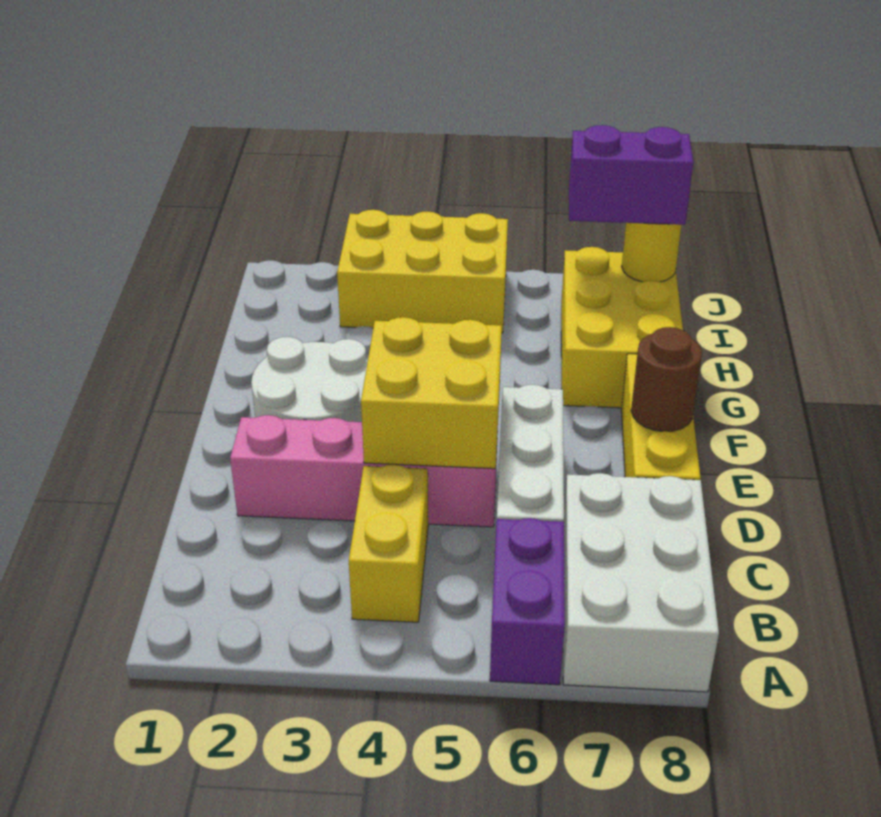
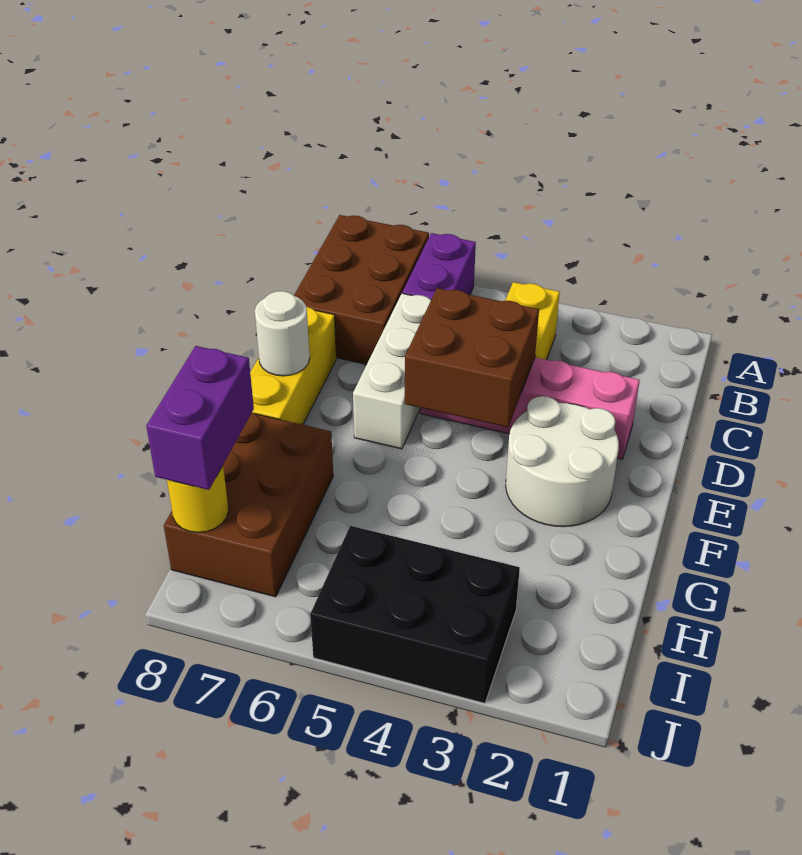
white 2x3 brick [563,473,719,692] -> brown 2x3 brick [294,215,429,364]
yellow 2x2 brick [361,317,502,469] -> brown 2x2 brick [405,288,539,427]
brown 1x1 round brick [631,327,702,432] -> white 1x1 round brick [255,291,310,376]
yellow 2x3 brick [561,247,683,408] -> brown 2x3 brick [164,413,333,597]
yellow 2x3 brick [337,210,508,333] -> black 2x3 brick [310,526,520,703]
purple 1x2 brick [569,125,693,225] -> purple 1x2 brick turned to [146,346,254,490]

